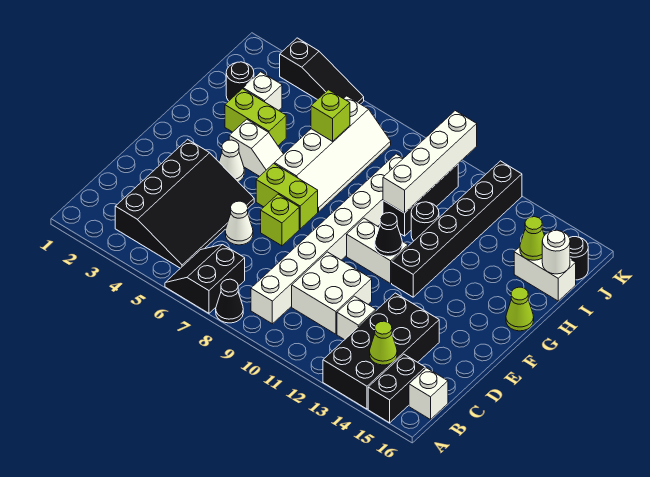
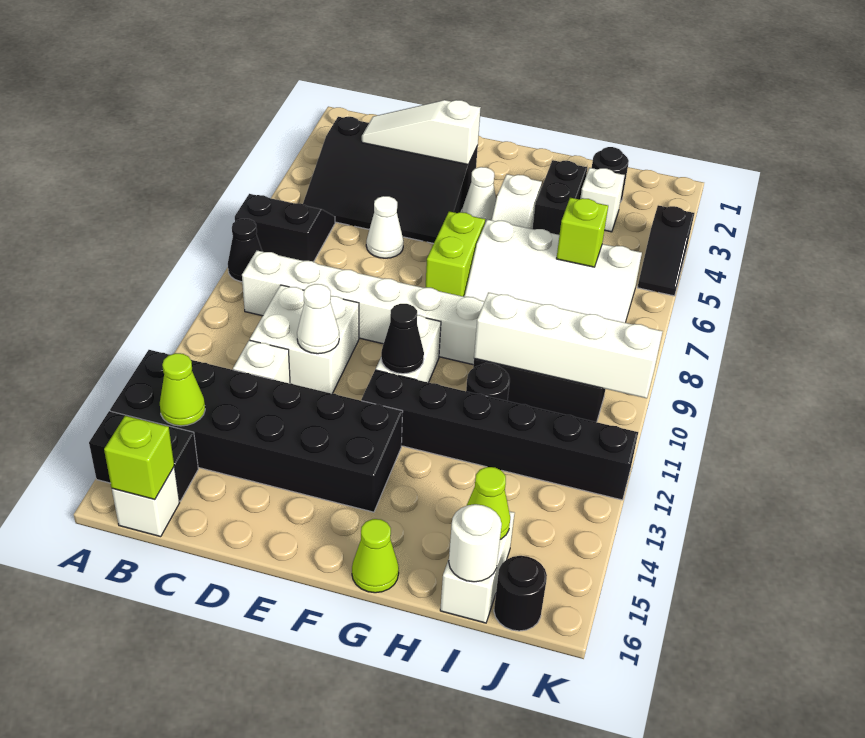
black 2x4 brick [323,293,439,409] -> black 2x6 brick [110,350,403,512]
none -> white 1x3 slope [362,100,481,165]
none -> white 1x1 cone [297,284,339,354]
lime 1x1 brick [261,194,299,246] -> lime 1x1 brick moved to [104,416,174,500]
lime 1x2 brick [225,89,286,146] -> black 1x2 brick [532,160,587,235]
black 1x3 slope [280,38,364,104] -> black 1x2 slope [638,205,694,296]

